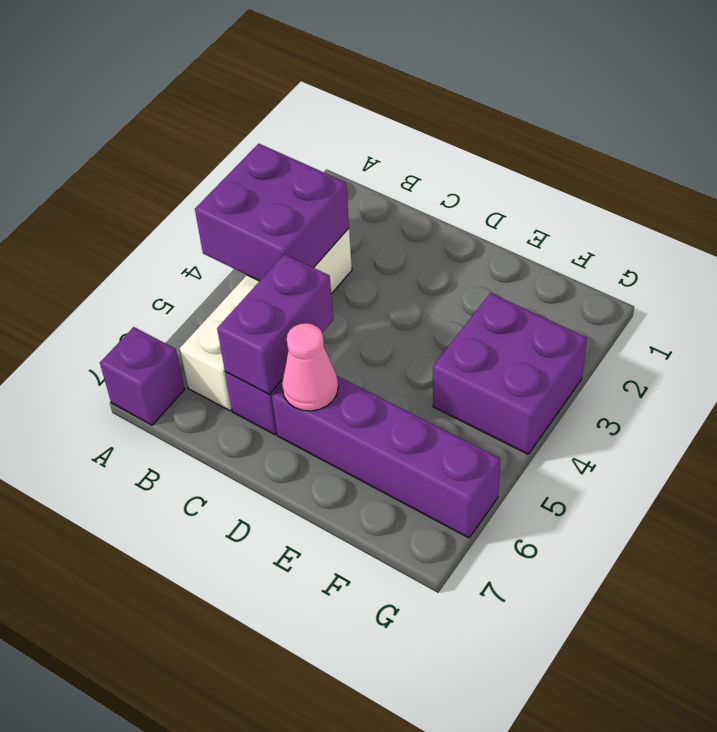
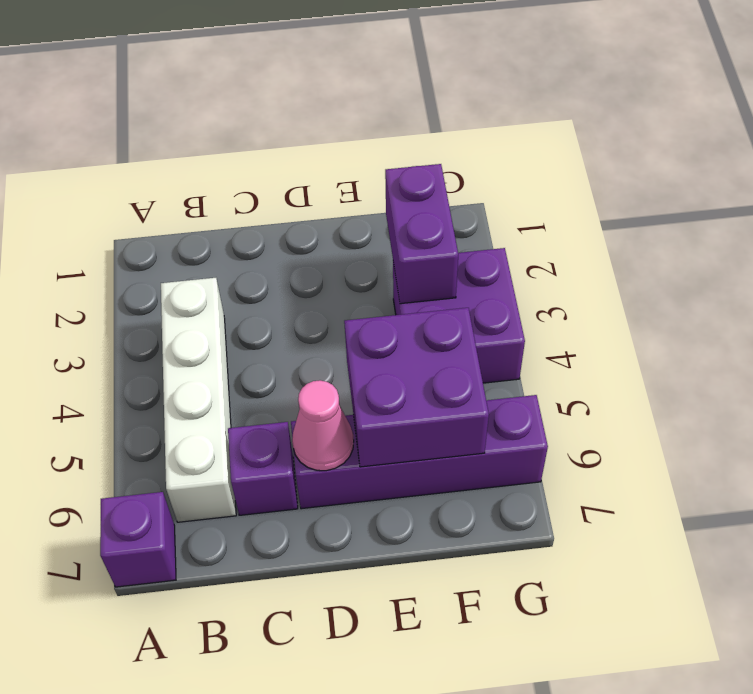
purple 2x2 brick [195,144,349,281] -> purple 2x2 brick moved to [344,308,489,467]
purple 1x2 brick [217,254,333,395] -> purple 1x2 brick moved to [385,164,458,304]

